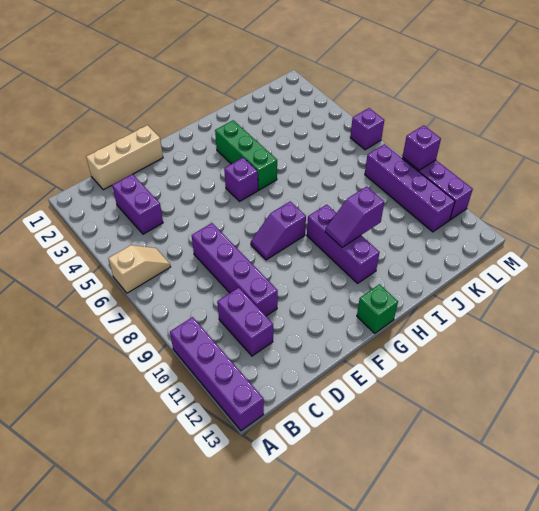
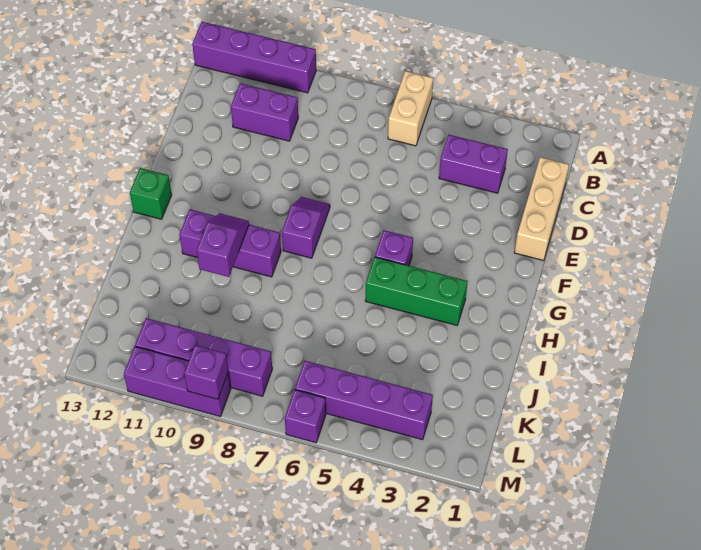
tan 1x2 slope [108,245,171,293] -> tan 1x2 brick [388,71,433,146]
purple 1x4 brick [192,223,278,316] -> purple 1x4 brick moved to [295,361,433,440]

